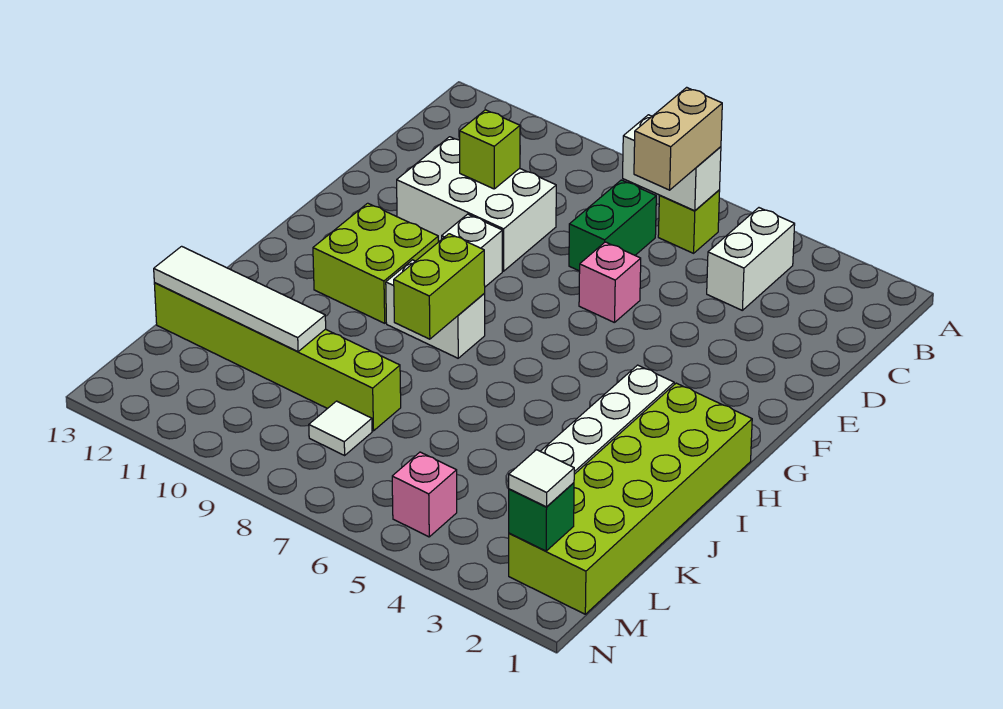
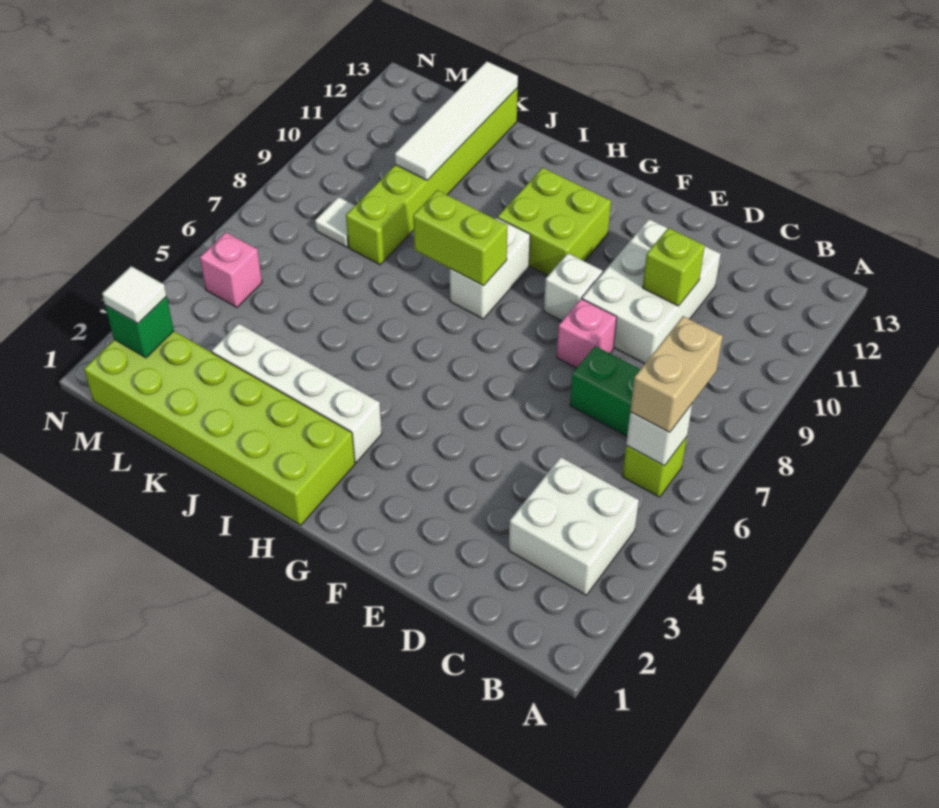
white 1x2 brick [707,208,795,310] -> white 2x2 brick [509,457,639,595]
white 1x2 brick [623,115,721,211] -> white 1x1 brick [626,403,693,466]
tan 1x2 brick [634,87,722,190] -> tan 1x2 brick turned to [630,316,723,432]
pink 1x1 brick [579,242,641,323] -> pink 1x1 brick moved to [557,299,617,368]

